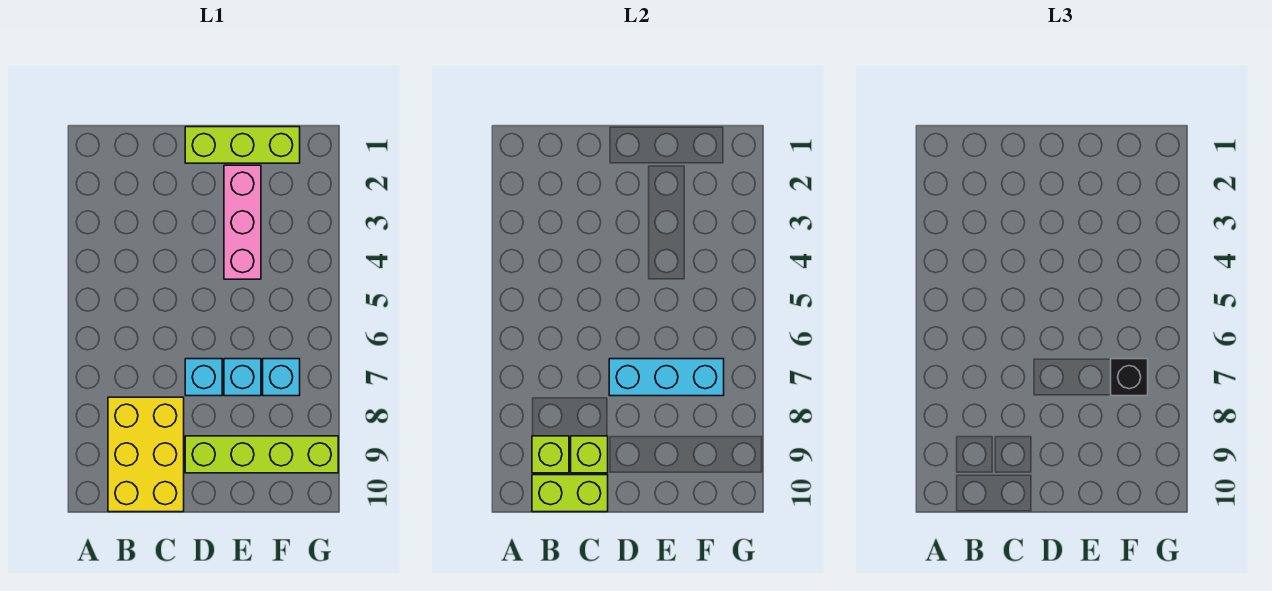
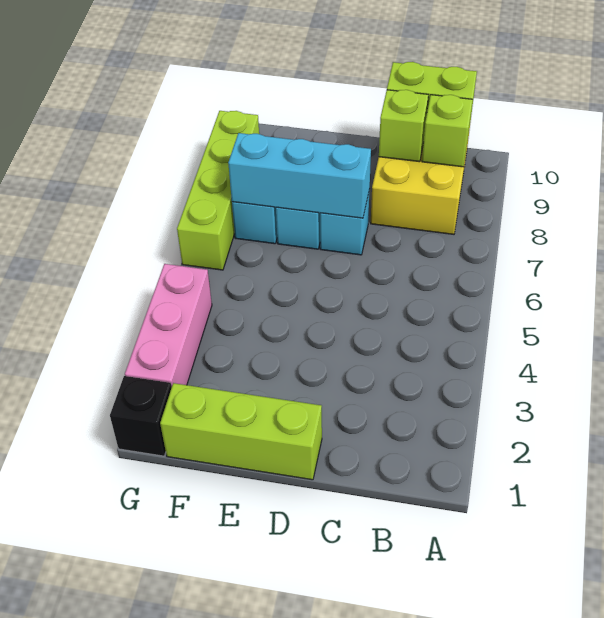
lime 1x4 brick [185,436,338,473] -> lime 1x4 brick turned to [177,111,259,270]
pink 1x3 brick [224,165,261,279] -> pink 1x3 brick moved to [125,264,212,387]
black 1x1 brick [1111,359,1148,396] -> black 1x1 brick moved to [110,376,172,456]

